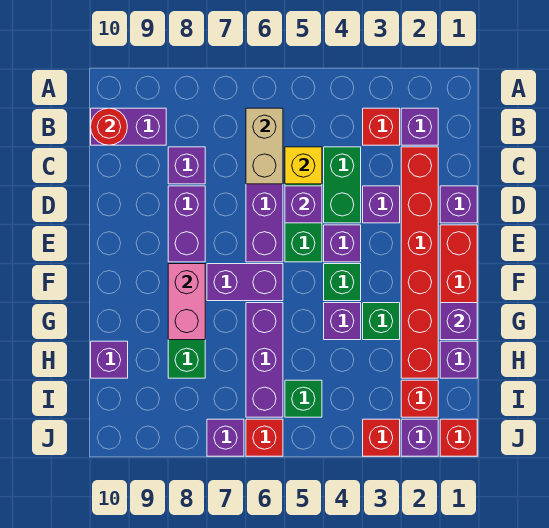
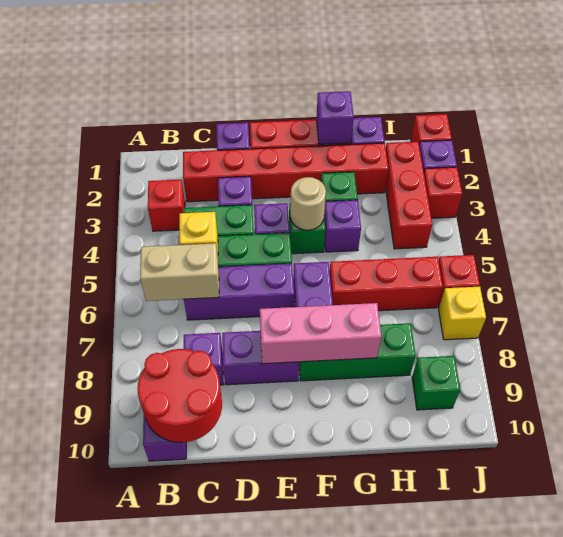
purple 1x1 brick [401,108,438,145] -> none
red 1x1 round brick [91,108,127,145] -> red 2x2 round brick [138,349,222,442]
purple 1x1 brick [285,186,322,223] -> none
none -> tan 1x1 round brick [290,177,326,230]
pink 1x2 brick [168,264,205,340] -> pink 1x3 brick [260,303,381,364]
purple 1x3 brick [246,303,283,417] -> red 1x3 brick [330,257,443,311]
purple 1x1 brick [91,341,128,378] -> none
red 1x1 brick [401,380,438,417] -> red 1x3 brick [385,142,432,249]
green 1x1 brick [285,380,322,417] -> green 1x1 brick moved to [412,356,460,410]
purple 1x1 brick [207,419,244,456] -> yellow 1x1 brick [438,287,486,340]

